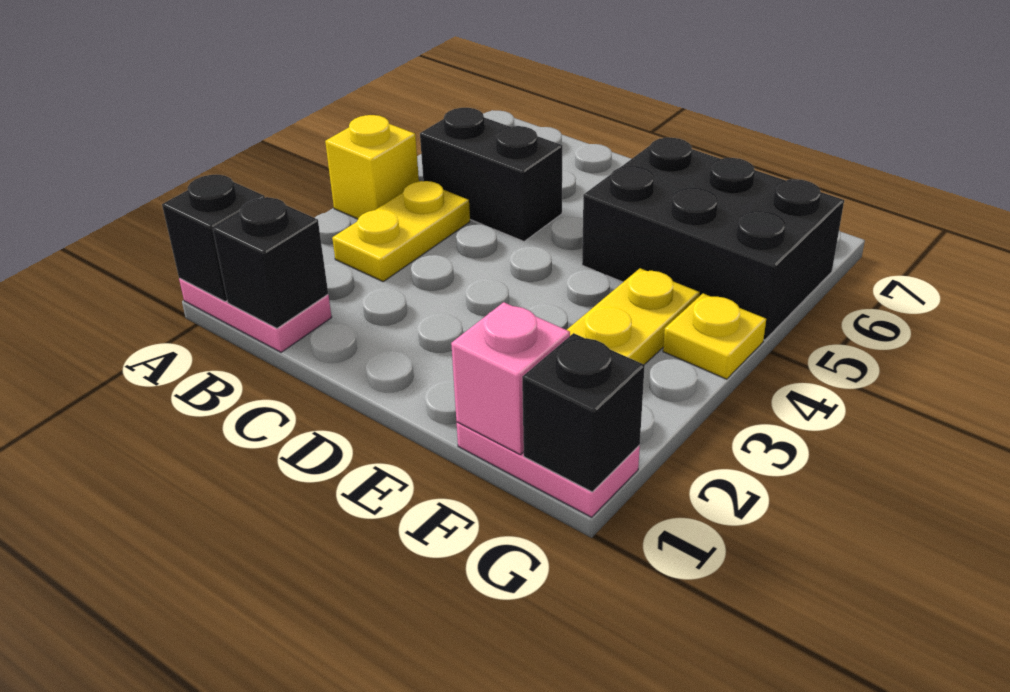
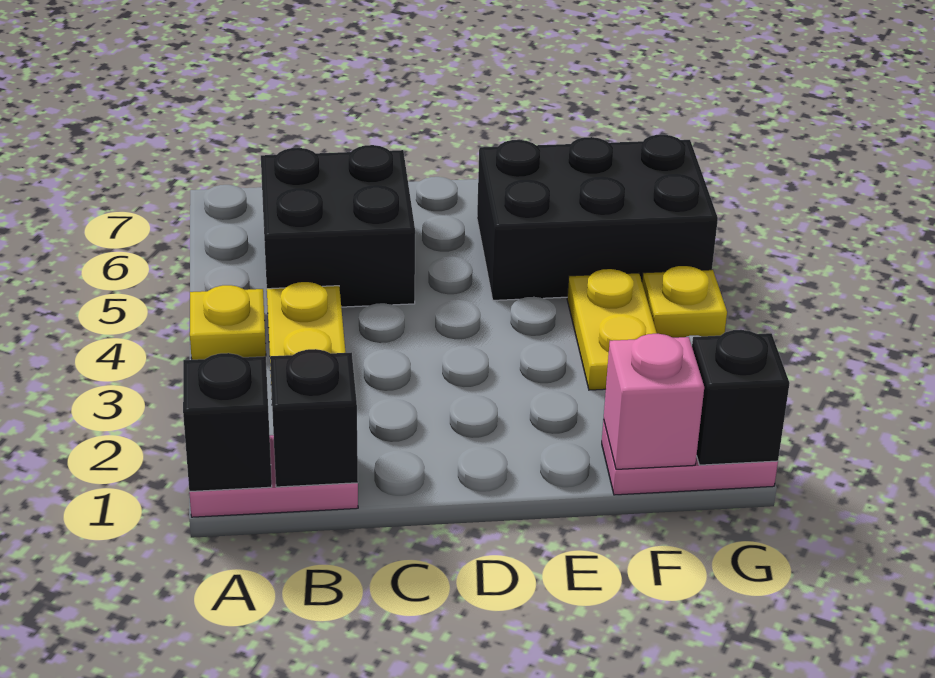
yellow 1x1 brick [325,115,419,219] -> yellow 1x1 plate [190,285,266,360]
black 1x2 brick [420,108,562,241] -> black 2x2 brick [261,145,415,307]

